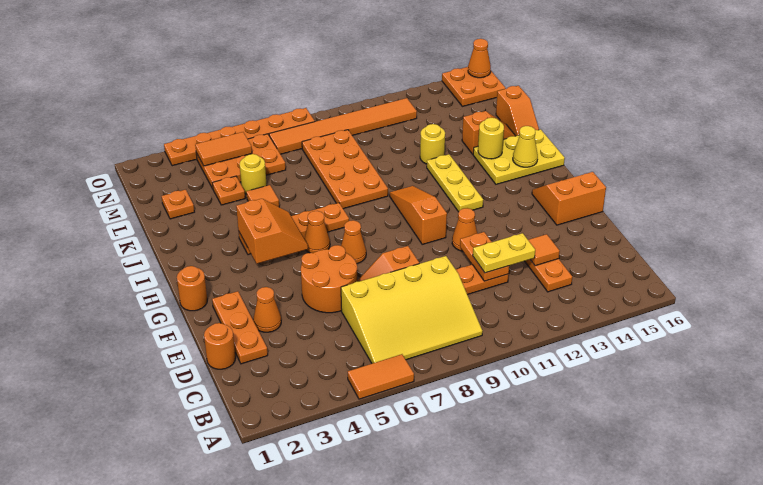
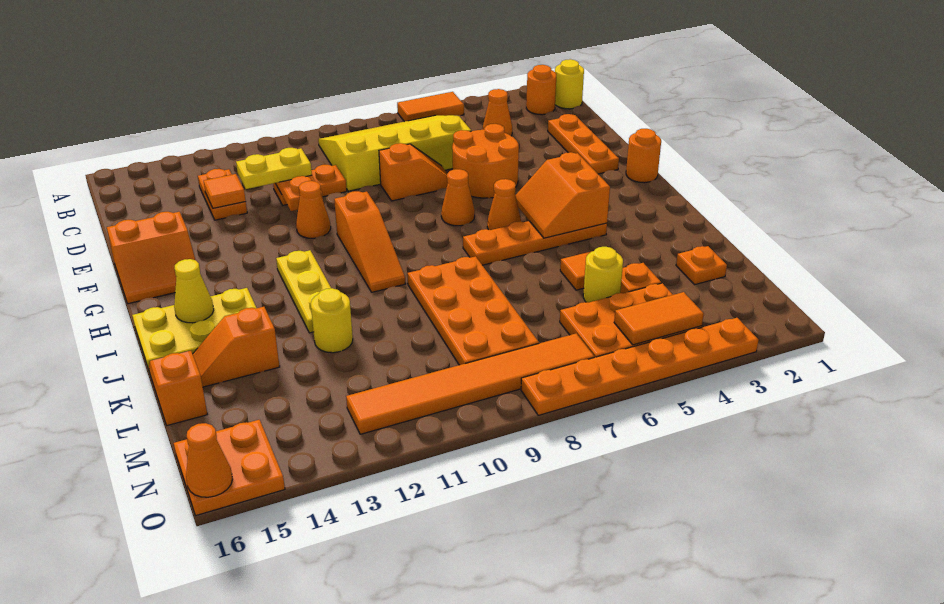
orange 1x1 round brick [204,323,236,369] -> orange 1x1 round brick moved to [526,65,556,115]
orange 1x1 cone [253,287,281,332] -> orange 1x1 cone moved to [483,89,512,135]
yellow 1x1 round brick [478,118,504,159] -> yellow 1x1 round brick moved to [555,59,584,109]

